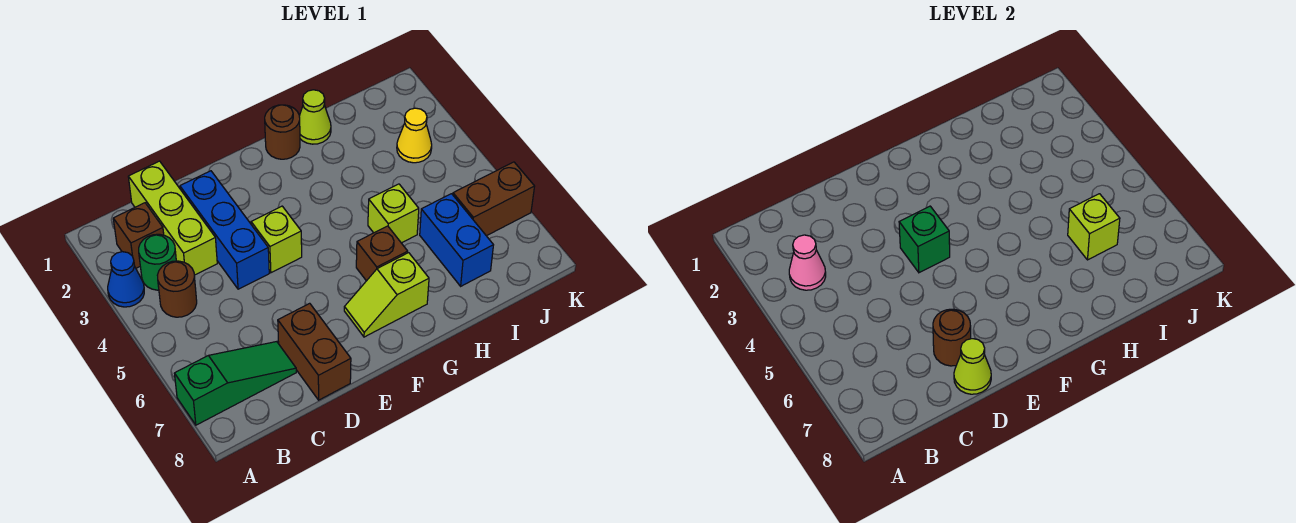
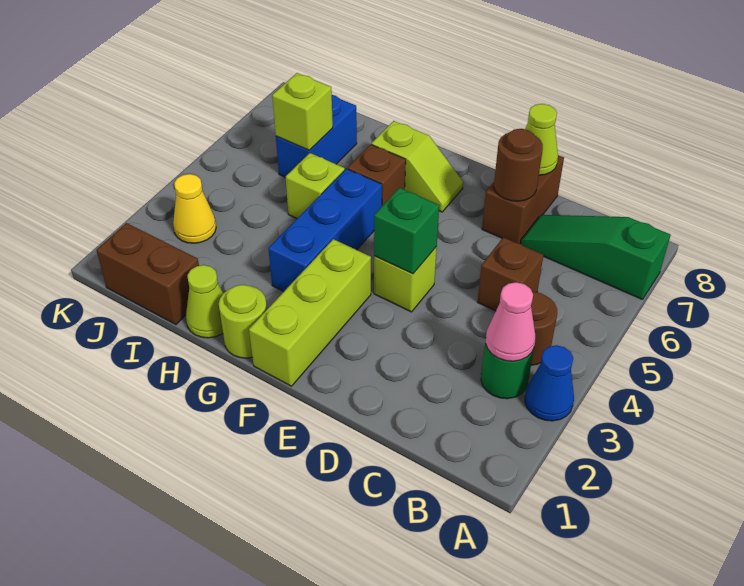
brown 1x1 brick [113,203,164,268] -> brown 1x1 brick moved to [478,237,543,311]
lime 1x3 brick [128,161,217,275] -> lime 1x3 brick moved to [249,239,371,386]
blue 1x3 brick [180,171,269,289] -> blue 1x3 brick moved to [268,169,382,291]
brown 1x1 round brick [265,105,300,159] -> lime 1x1 round brick [219,285,267,358]
brown 1x2 brick [453,162,535,236] -> brown 1x2 brick moved to [96,223,199,325]

